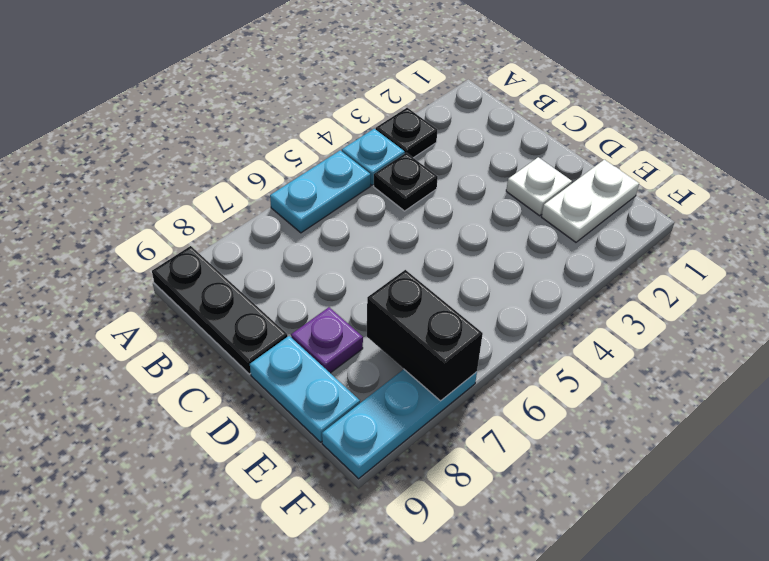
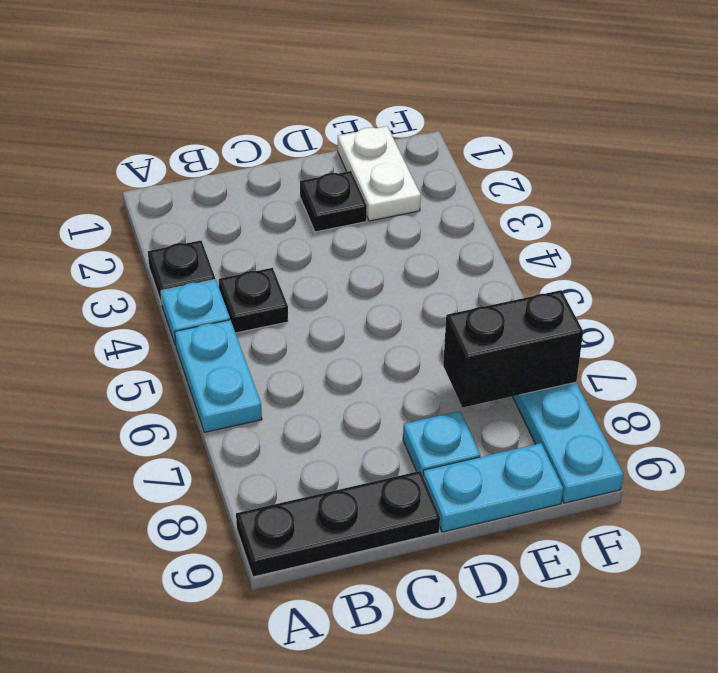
white 1x1 plate [506,157,572,216] -> black 1x1 plate [300,171,367,232]
purple 1x1 plate [291,307,363,373] -> cyan 1x1 plate [403,411,480,476]

